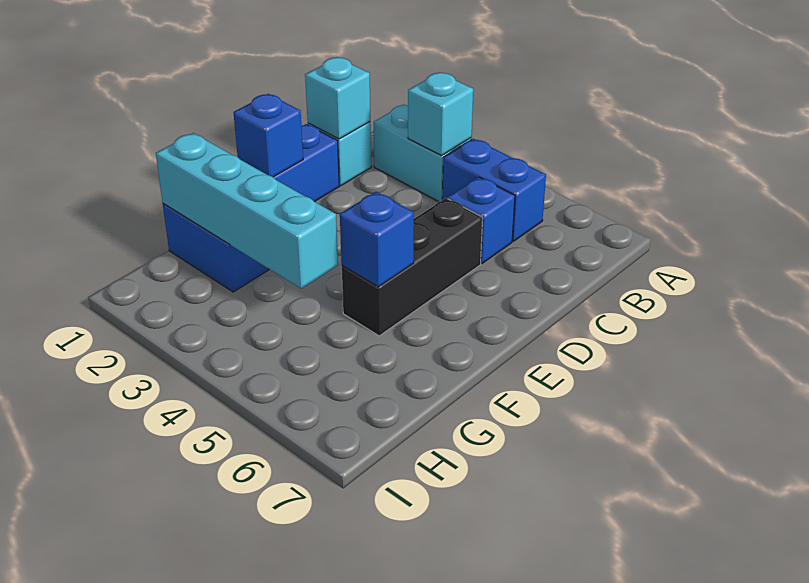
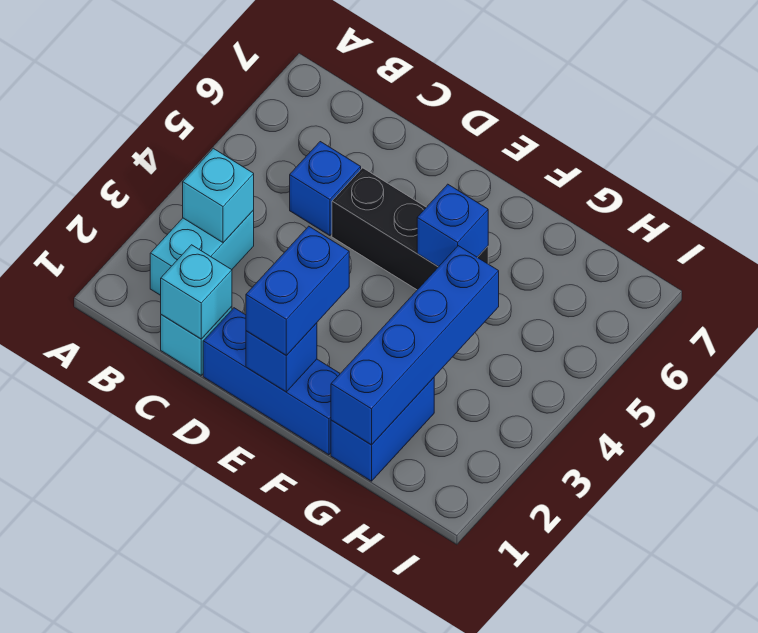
blue 1x2 brick [442,139,546,241] -> blue 1x2 brick moved to [246,226,349,356]
cyan 1x4 brick [156,133,338,289] -> blue 1x4 brick [331,246,499,445]

